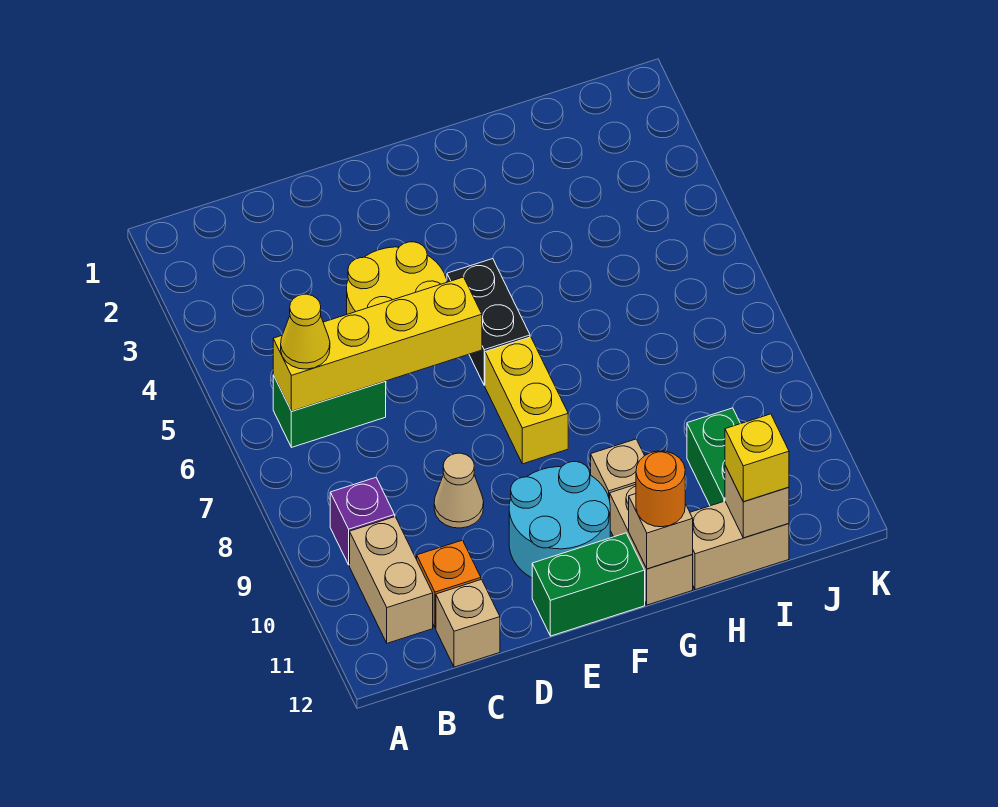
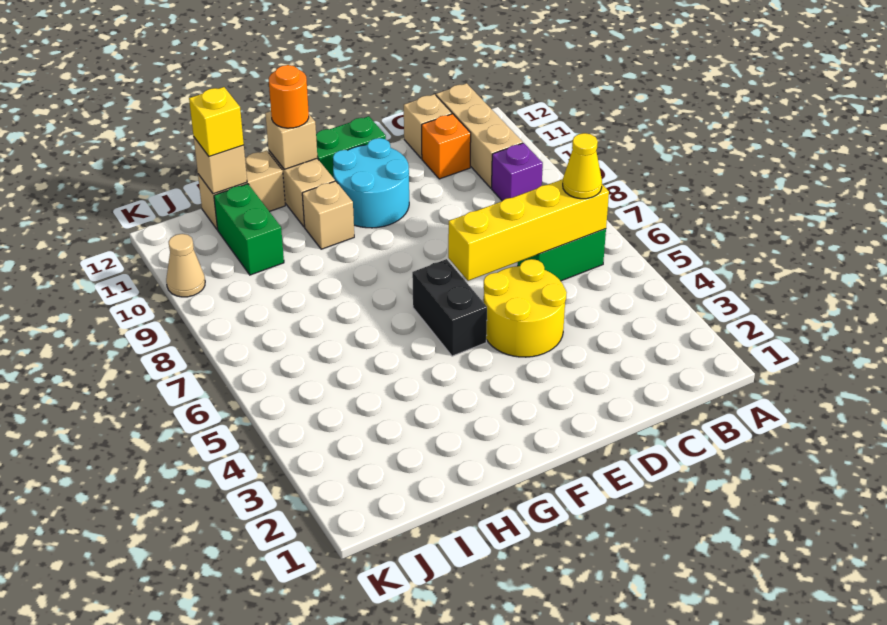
tan 1x2 brick [350,517,433,643] -> tan 1x3 brick [436,83,523,188]
tan 1x1 cone [434,453,484,528] -> tan 1x1 cone moved to [166,234,205,297]
yellow 1x2 brick [485,337,568,464] -> none

